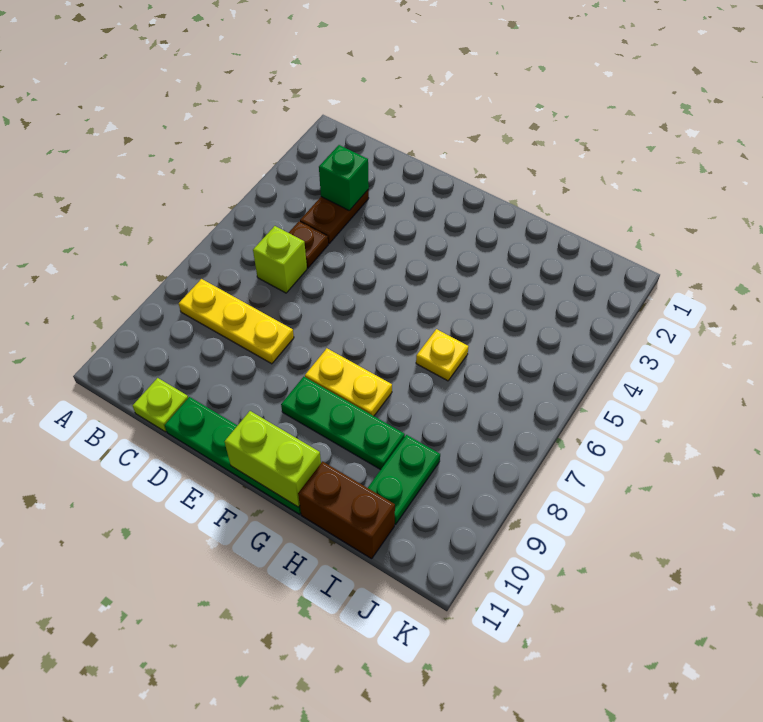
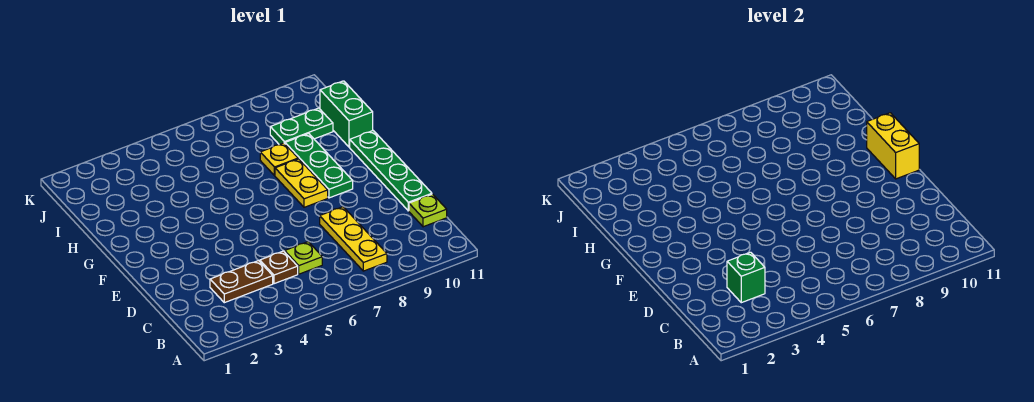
lime 1x1 brick [253,226,307,293] -> lime 1x1 plate [285,242,322,274]
lime 1x2 brick [225,411,321,507] -> yellow 1x2 brick [867,113,919,179]
yellow 1x1 plate [416,329,468,381] -> yellow 1x1 plate moved to [260,143,298,176]
brown 1x2 brick [298,462,395,559] -> green 1x2 brick [320,81,373,147]

